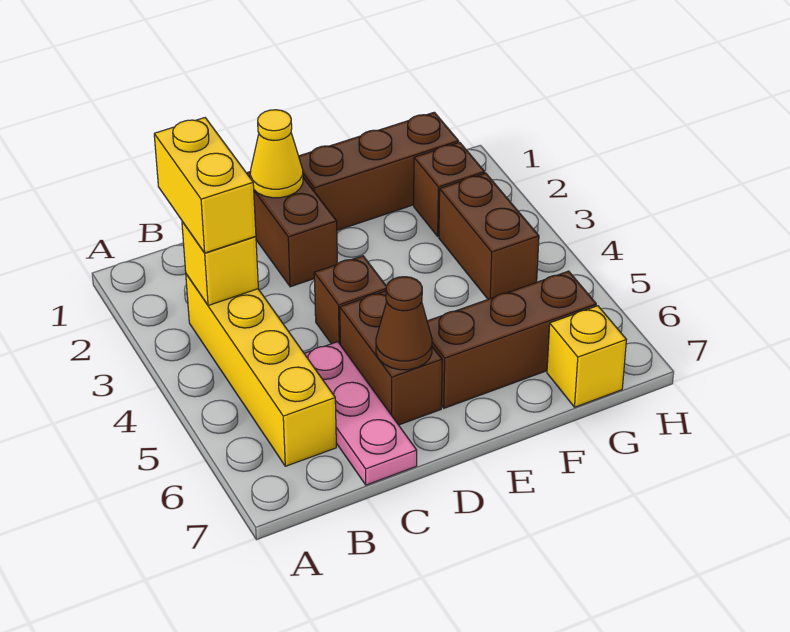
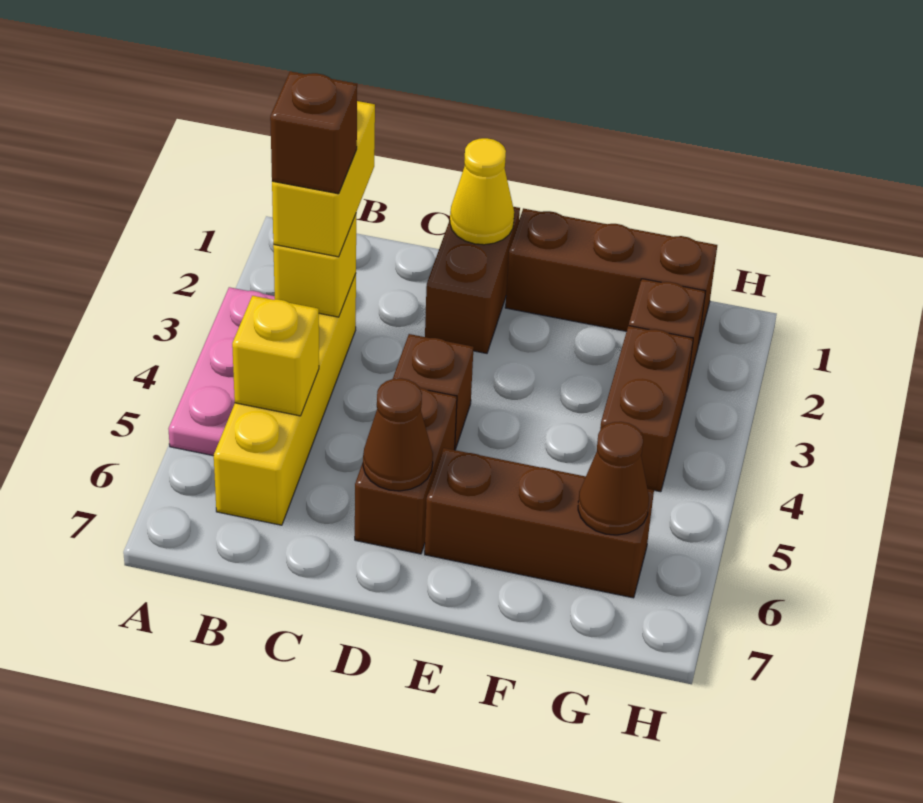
none -> brown 1x1 brick [270,72,357,194]
pink 1x3 plate [304,342,417,485] -> pink 1x3 plate moved to [168,287,275,456]
none -> brown 1x1 cone [578,422,649,535]
yellow 1x1 brick [547,306,626,407] -> yellow 1x1 brick moved to [232,296,319,416]

